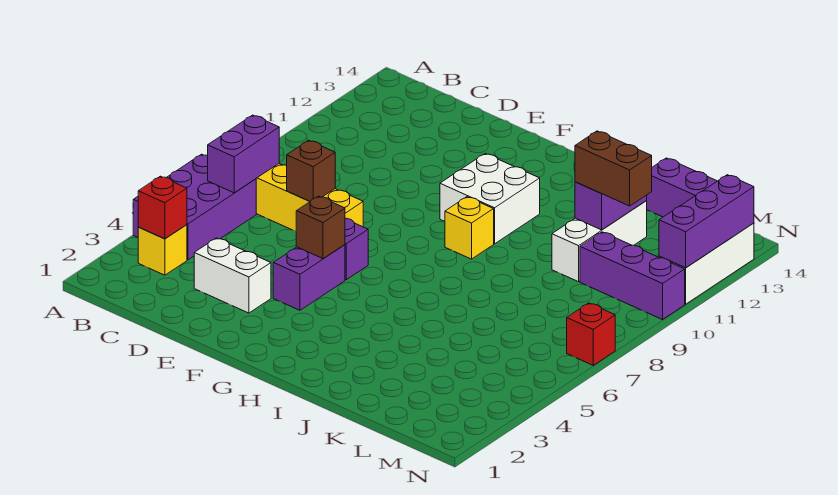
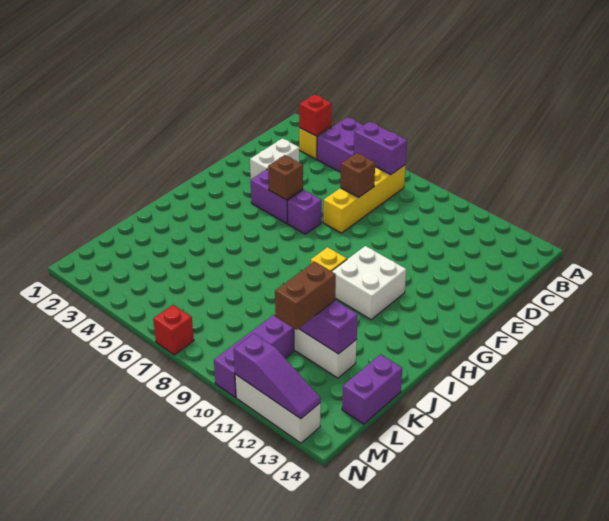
purple 1x3 brick [659,175,754,268] -> purple 1x3 slope [234,334,321,419]

